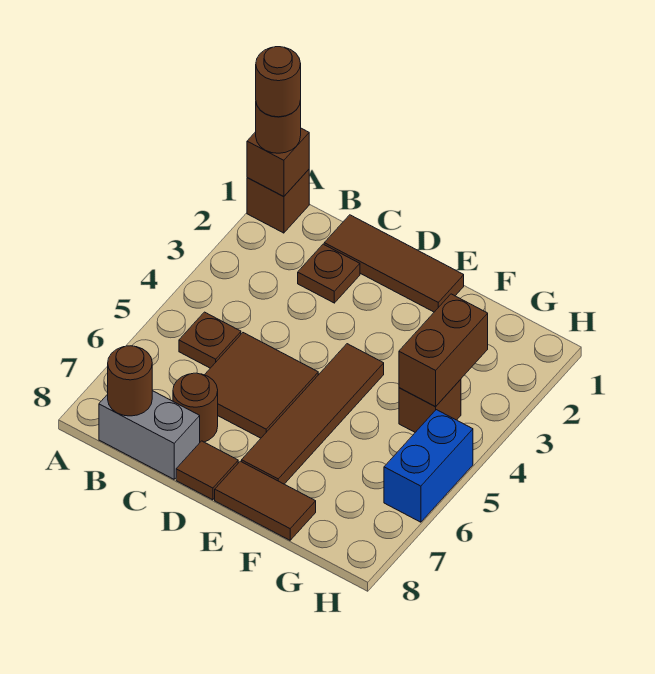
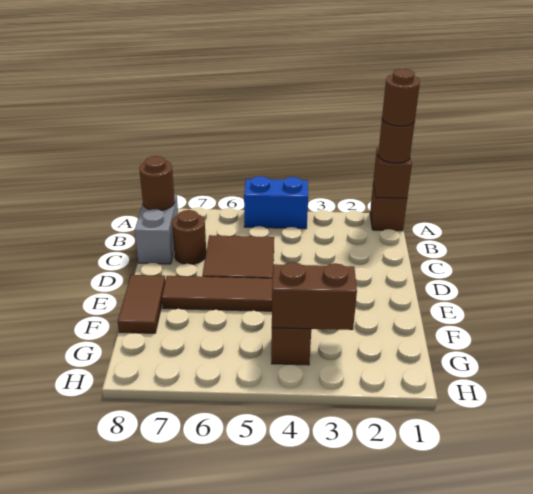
brown 1x1 plate [179,312,241,368] -> none
brown 1x3 tile [324,215,464,312] -> none
brown 1x1 plate [298,244,360,303] -> none
brown 1x1 tile [176,441,238,500] -> none
blue 1x2 brick [384,410,473,522] -> blue 1x2 brick moved to [244,176,308,229]

